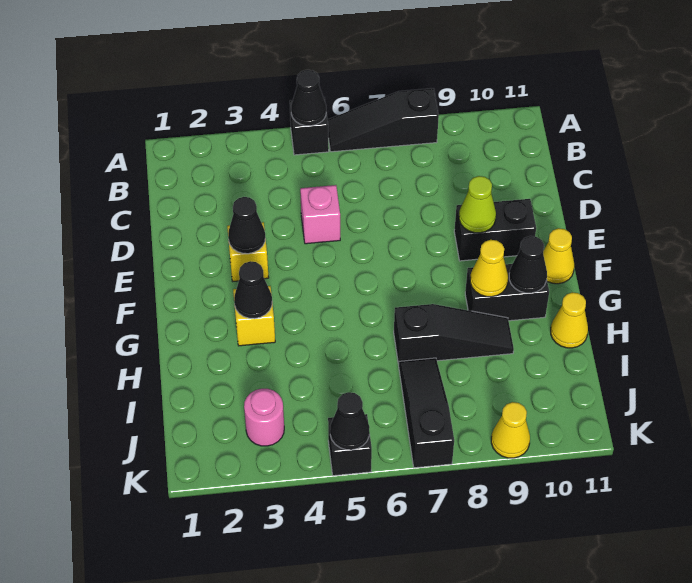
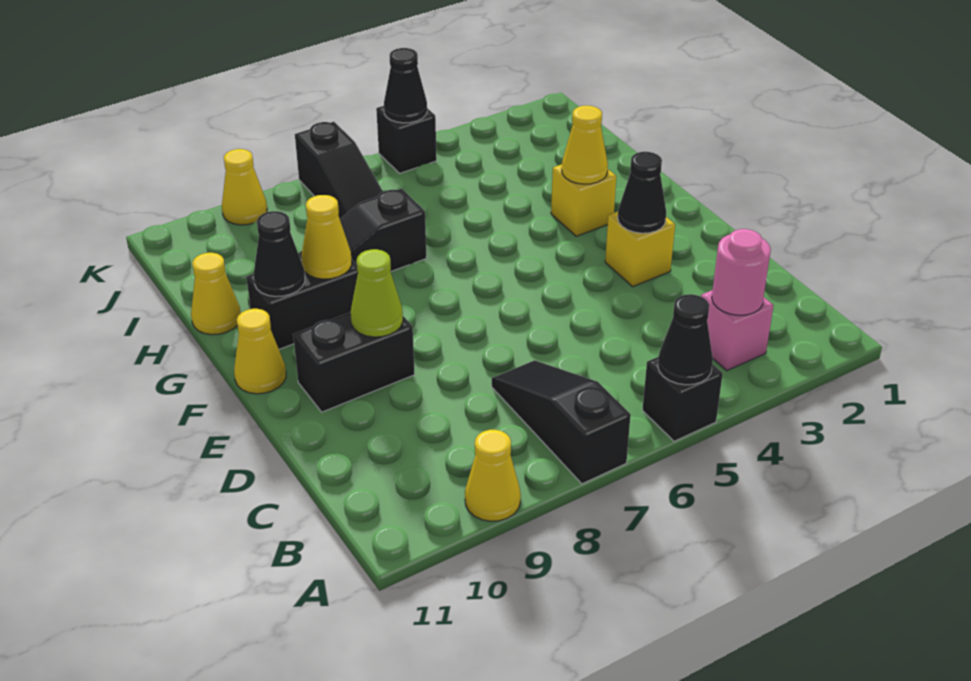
black 1x3 slope [328,88,439,152] -> black 1x3 slope turned to [492,360,631,484]
none -> yellow 1x1 cone [465,430,521,521]
pink 1x1 brick [300,185,340,244] -> pink 1x1 brick moved to [701,290,774,371]
black 1x1 cone [234,261,272,319] -> yellow 1x1 cone [562,106,608,184]
pink 1x1 round brick [244,389,284,446] -> pink 1x1 round brick moved to [712,229,771,315]

